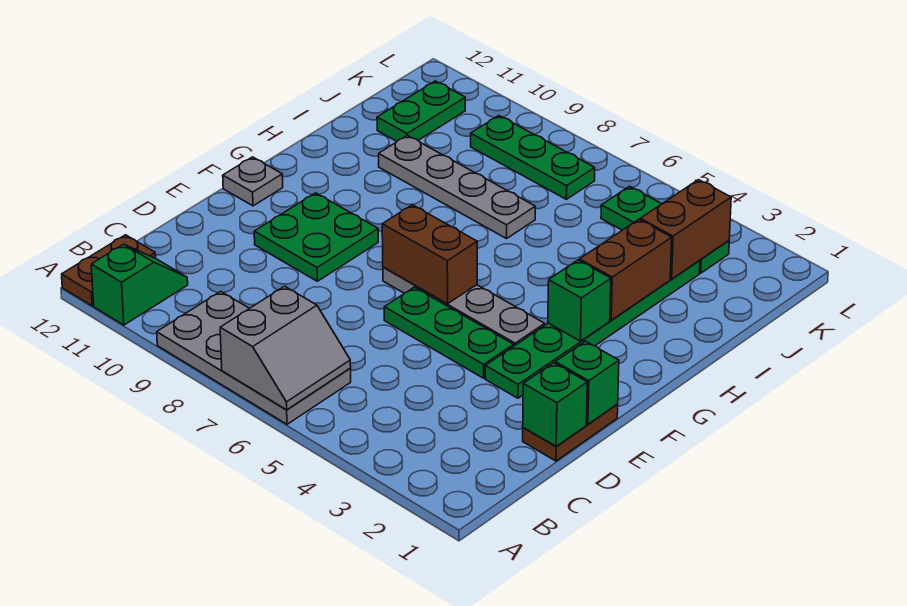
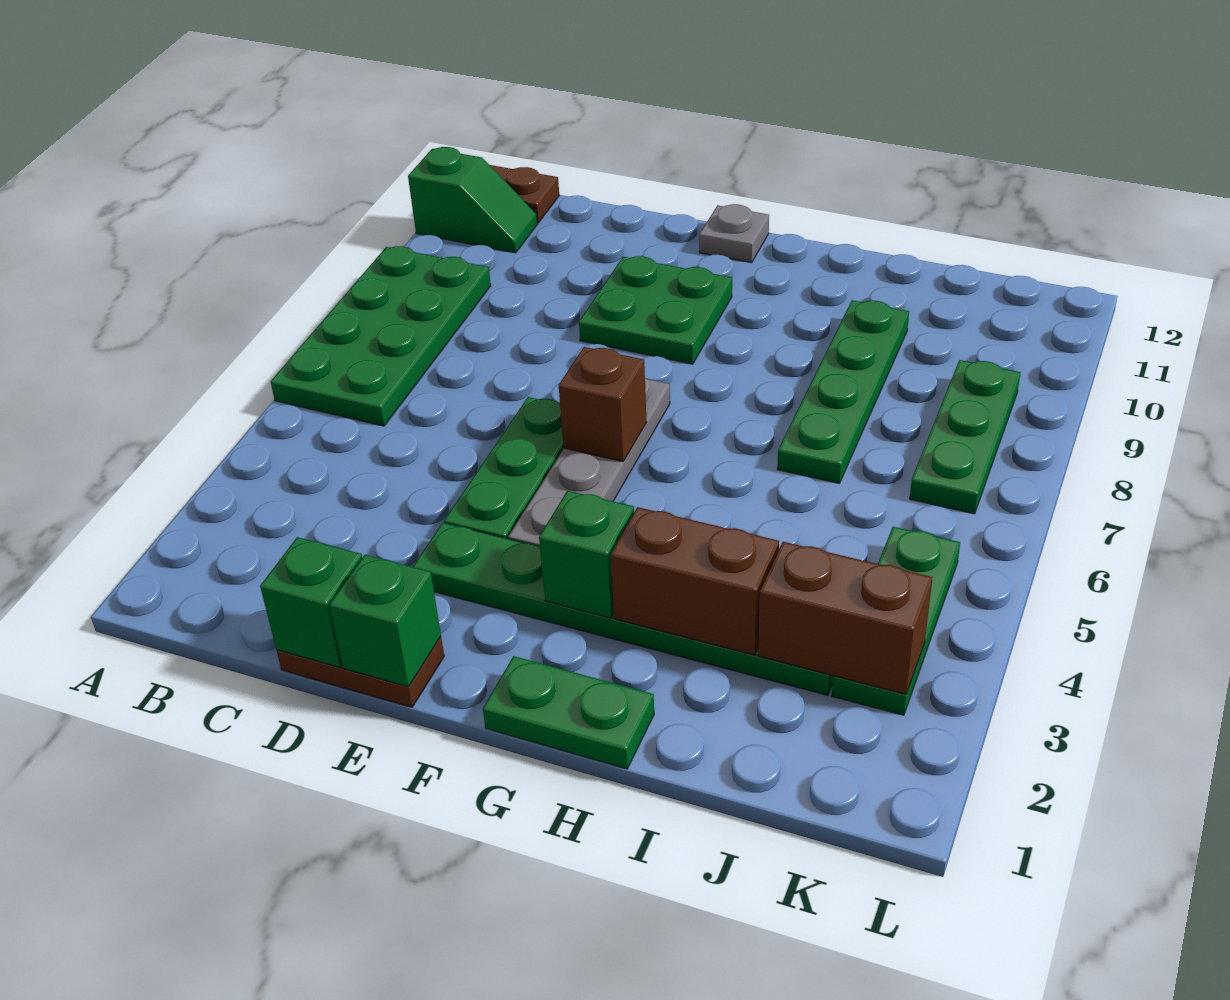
grey 2x4 plate [157,291,351,424] -> green 2x4 plate [271,246,491,426]
grey 2x2 slope [220,286,351,410] -> none
brown 1x2 brick [382,205,477,304] -> brown 1x1 brick [559,347,647,462]
grey 1x4 plate [379,135,535,239] -> green 1x4 plate [777,300,909,483]
green 1x2 plate [377,81,465,141] -> green 1x2 plate moved to [483,656,654,769]

